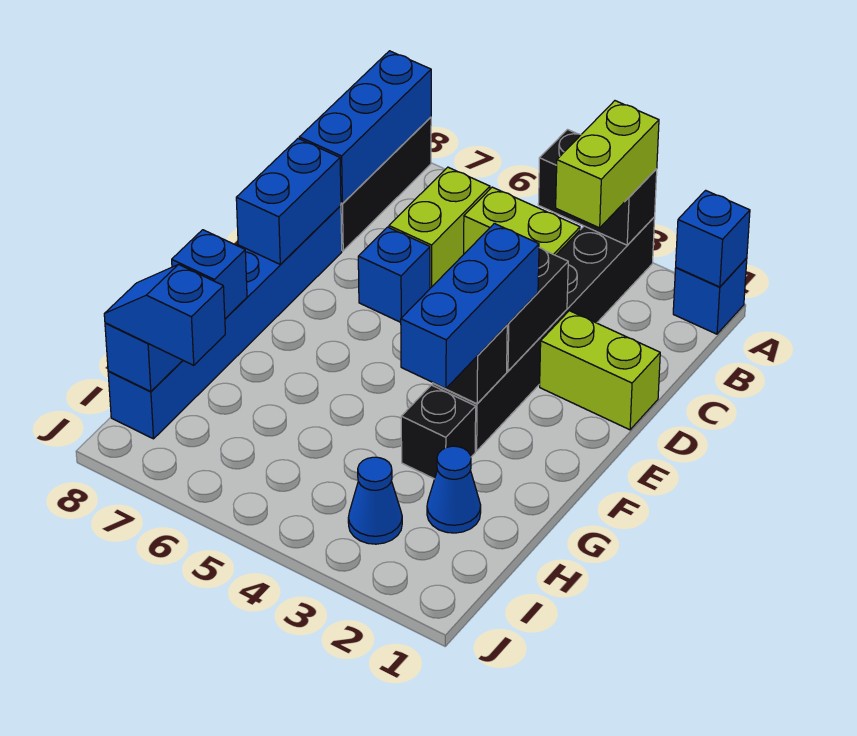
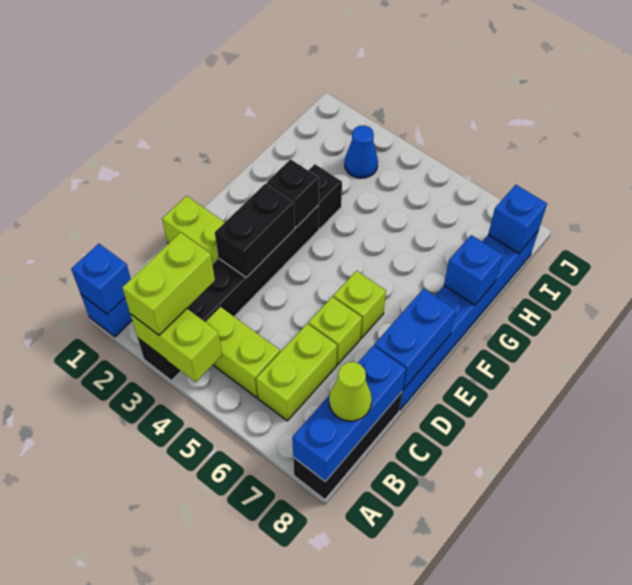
black 1x2 brick [538,130,657,245] -> lime 1x2 brick [130,309,222,382]
none -> lime 1x1 cone [329,362,372,421]
blue 1x1 brick [358,227,430,322] -> lime 1x1 brick [308,297,362,365]
blue 1x3 brick [401,223,539,388] -> none
none -> lime 1x1 brick [333,271,386,338]
blue 1x1 cone [427,446,481,533] -> none
blue 1x2 slope [104,265,225,365] -> none

